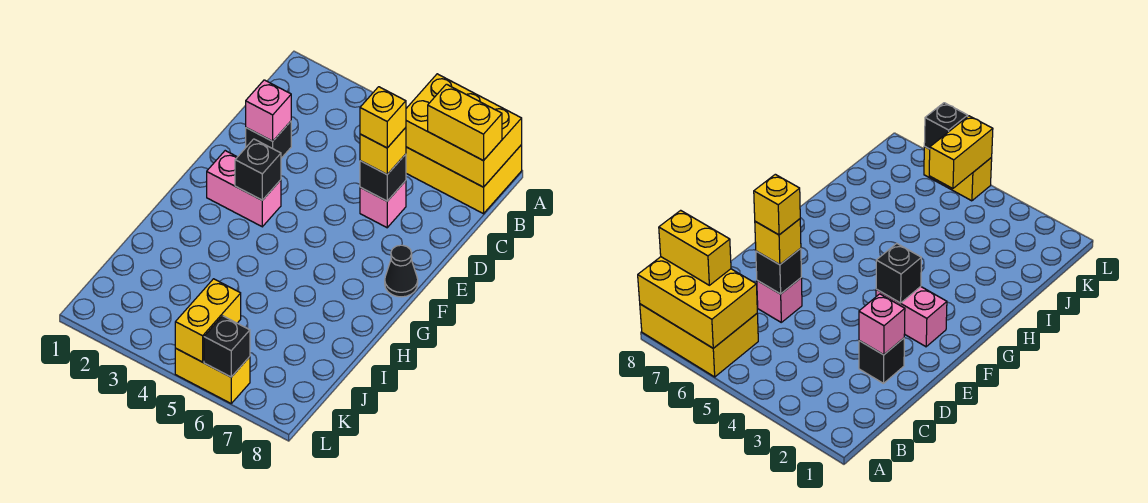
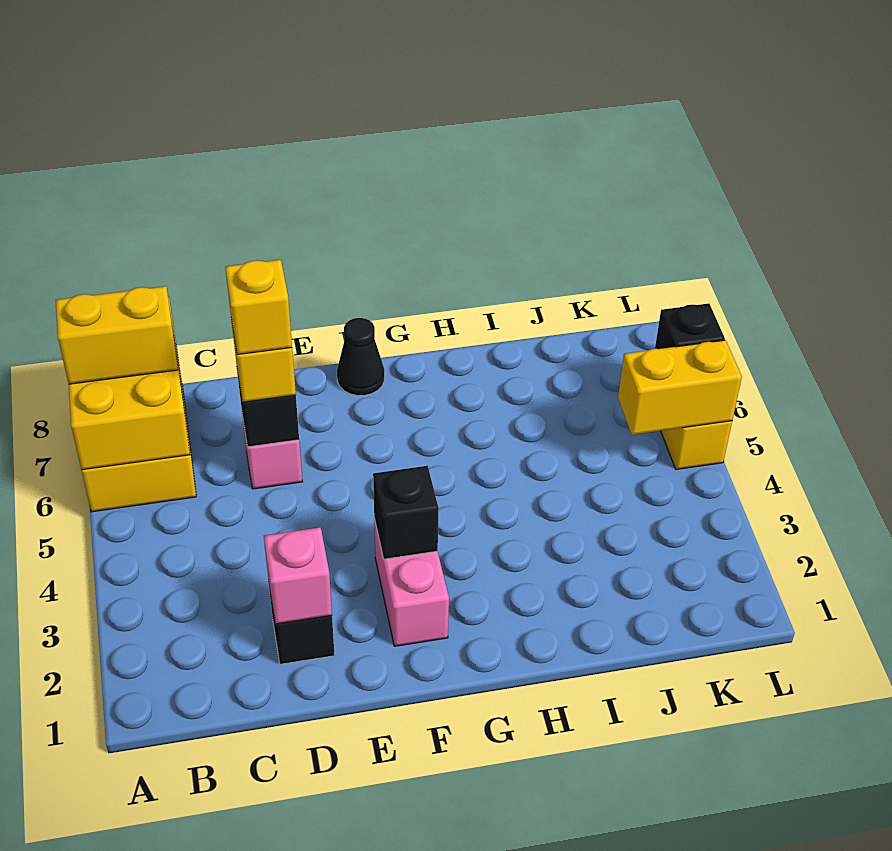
yellow 1x2 brick [428,84,502,161] -> yellow 1x2 brick turned to [56,286,178,384]

